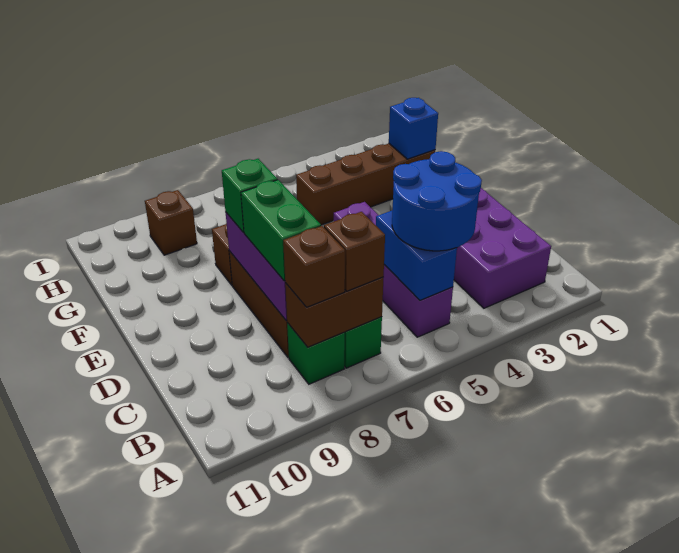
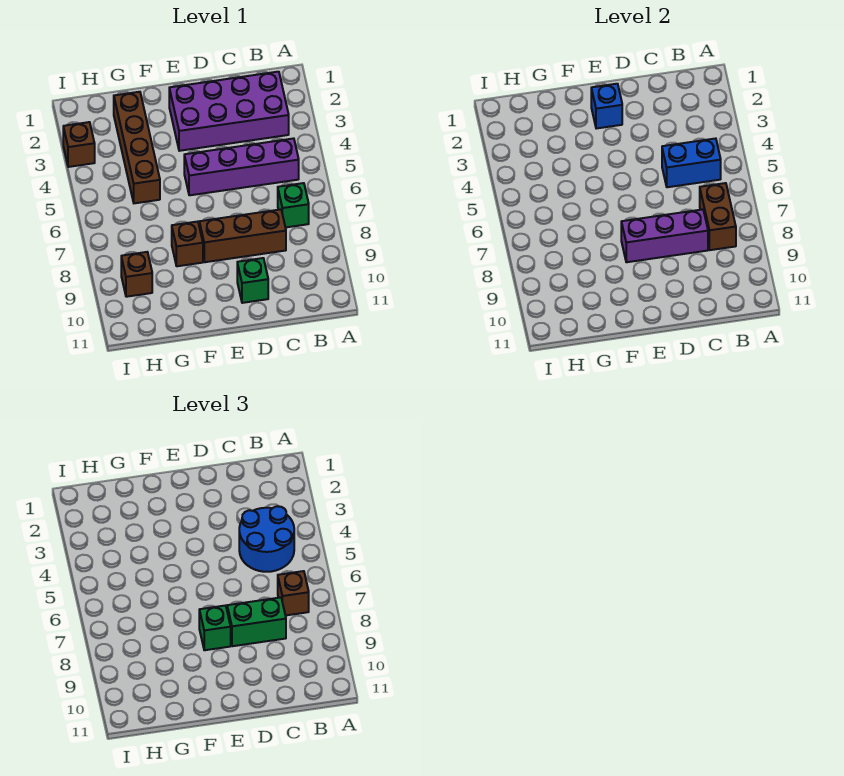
green 1x1 brick [287,323,345,384] -> green 1x1 brick moved to [237,258,268,303]
brown 1x1 brick [283,226,345,307] -> brown 1x1 brick moved to [63,122,95,167]
blue 1x1 brick [389,98,438,159] -> blue 1x1 brick moved to [591,84,622,129]

